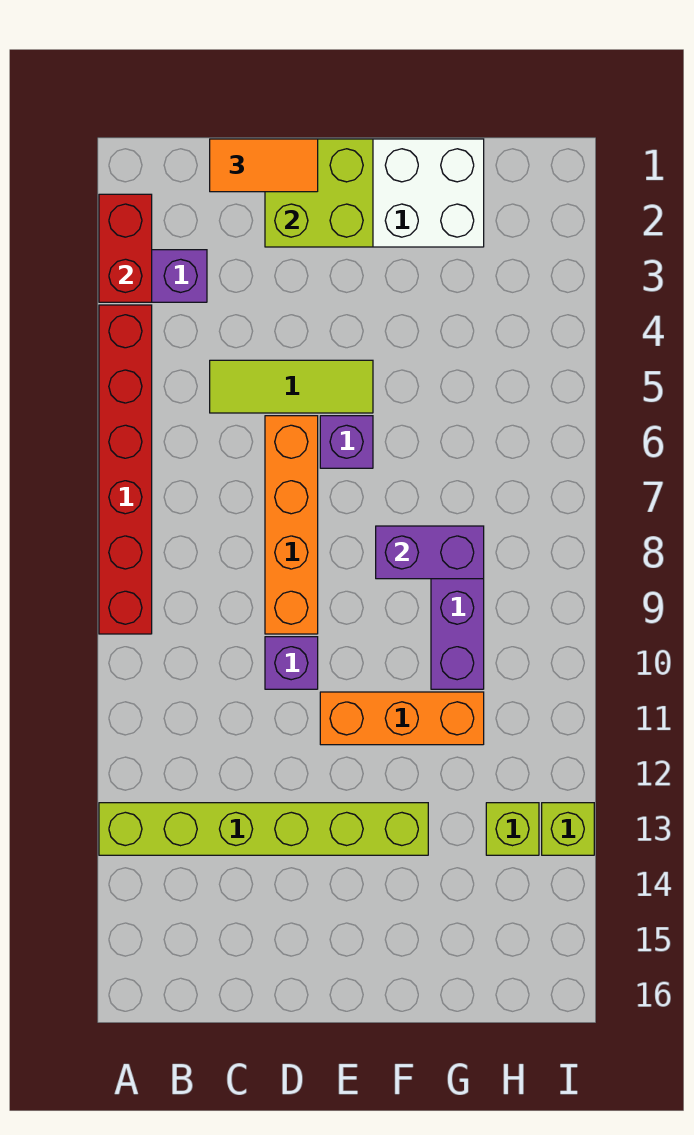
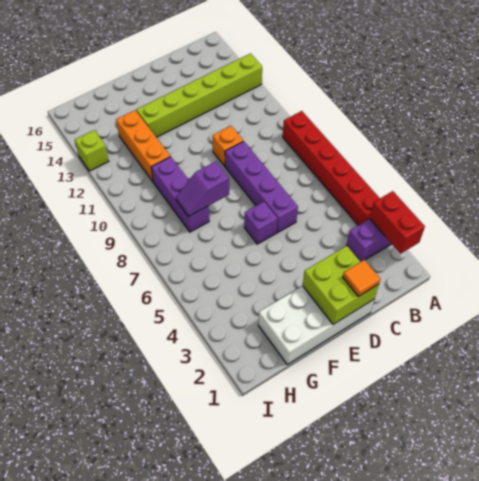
orange 1x2 tile [210,139,318,192] -> orange 1x1 tile [343,260,380,297]
lime 1x3 tile [210,360,373,413] -> none
orange 1x4 brick [265,416,318,634] -> purple 1x4 brick [225,141,298,233]
purple 1x1 brick [265,637,318,689] -> orange 1x1 brick [212,126,243,166]
orange 1x3 brick [320,692,484,745] -> orange 1x3 brick turned to [116,110,170,182]
purple 1x2 brick [376,526,484,579] -> purple 1x2 slope [176,161,229,217]
lime 1x1 brick [486,803,539,855] -> none

